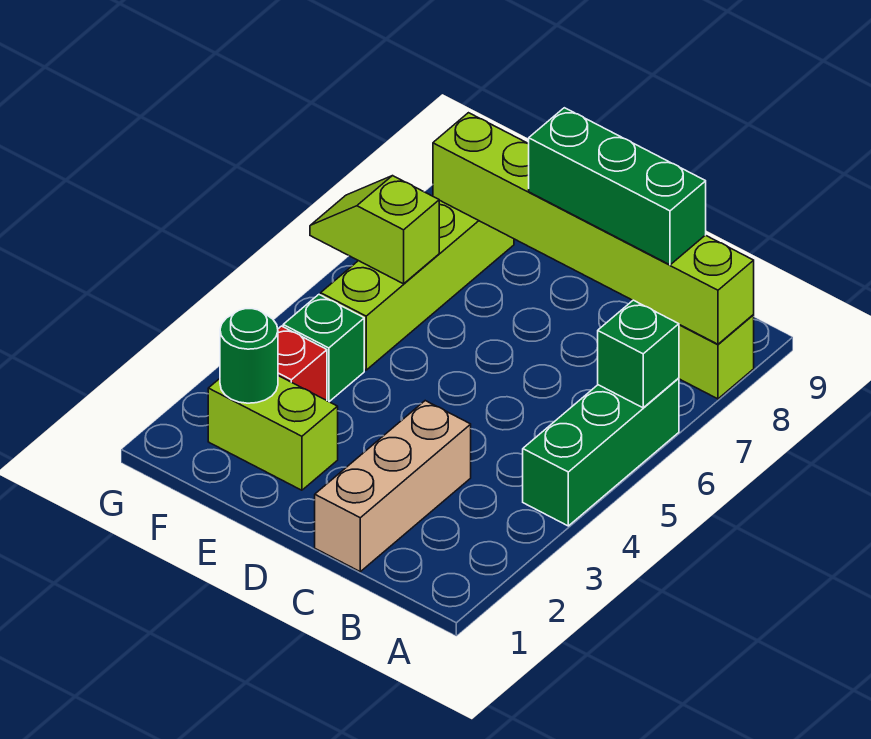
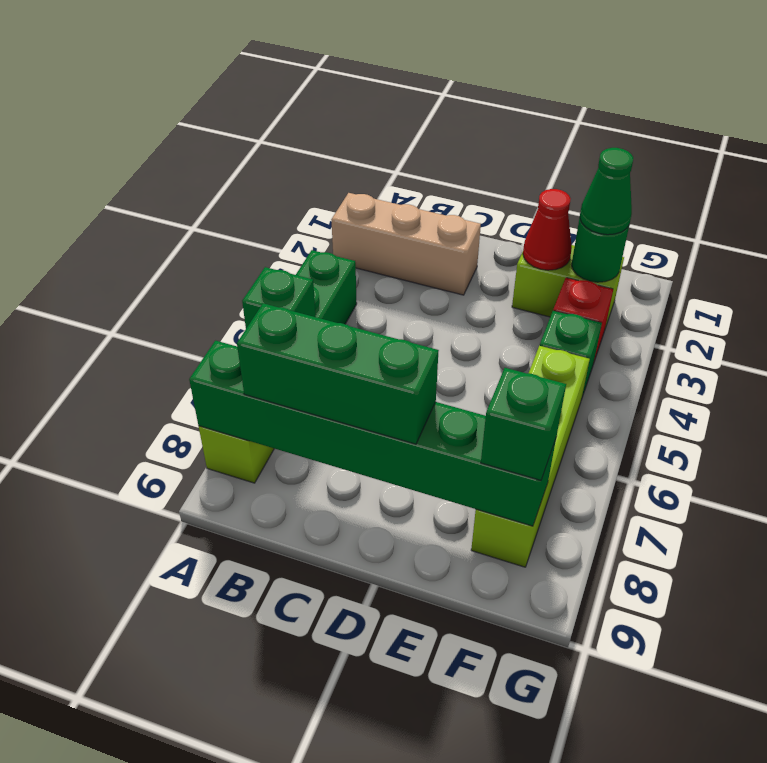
lime 1x6 brick [433,113,754,344] -> green 1x6 brick [189,341,556,526]
tan 1x3 brick [315,401,471,572] -> tan 1x3 brick turned to [331,193,481,295]
none -> red 1x1 cone [523,189,572,270]
none -> green 1x1 cone [580,148,633,235]
lime 1x2 slope [310,176,439,284] -> none
none -> green 1x1 brick [481,368,566,480]

